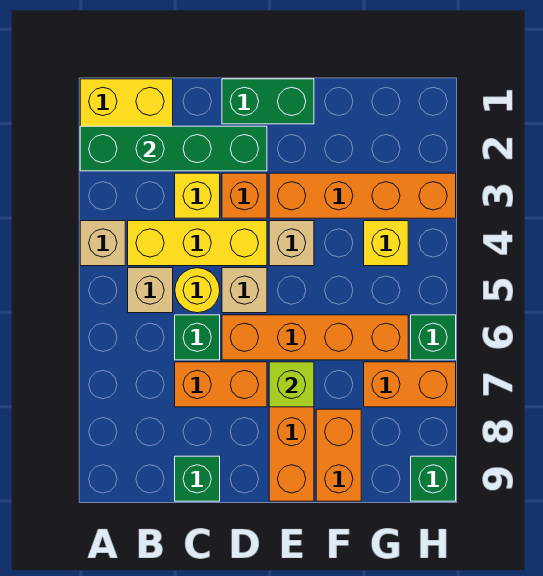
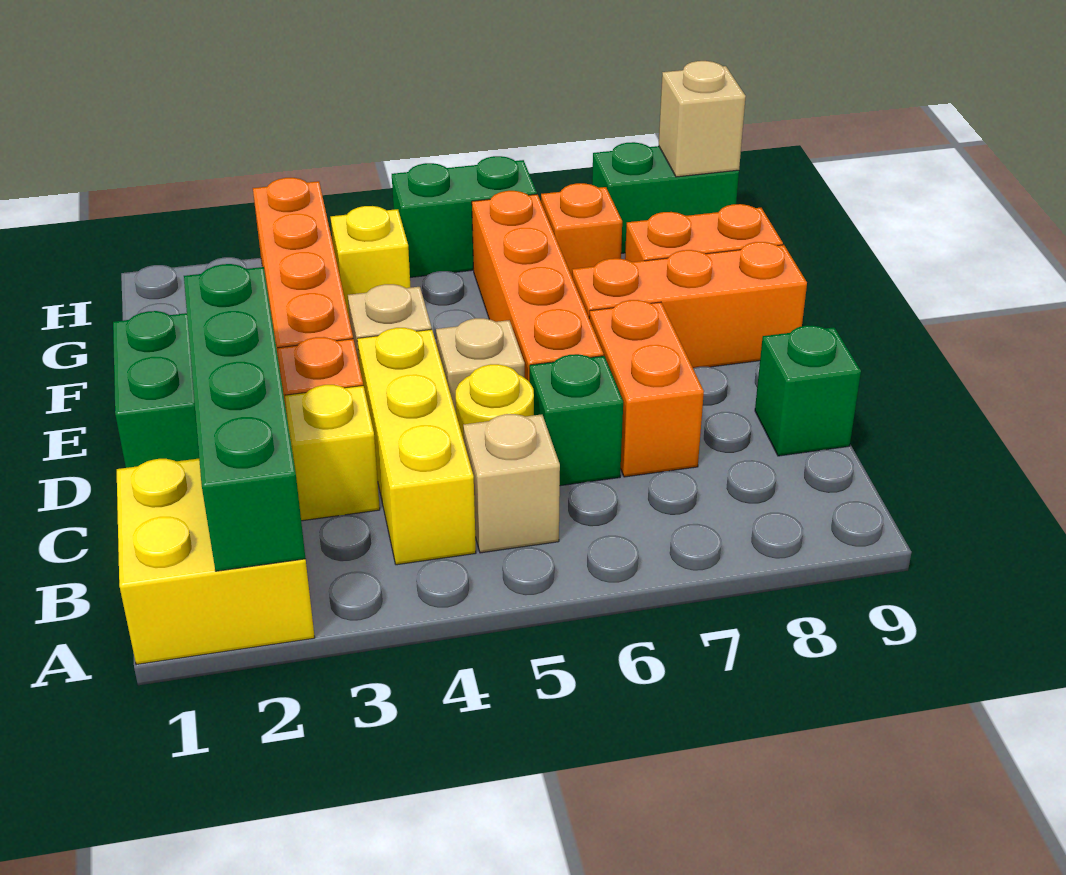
tan 1x1 brick [80,221,125,266] -> tan 1x1 brick moved to [659,61,746,177]
lime 1x1 brick [269,362,314,407] -> none
orange 1x2 brick [364,362,456,407] -> orange 1x1 brick [541,183,622,276]
green 1x1 brick [411,315,456,360] -> green 1x2 brick [392,156,537,277]
green 1x1 brick [411,456,456,501] -> green 1x2 brick [592,142,739,253]

